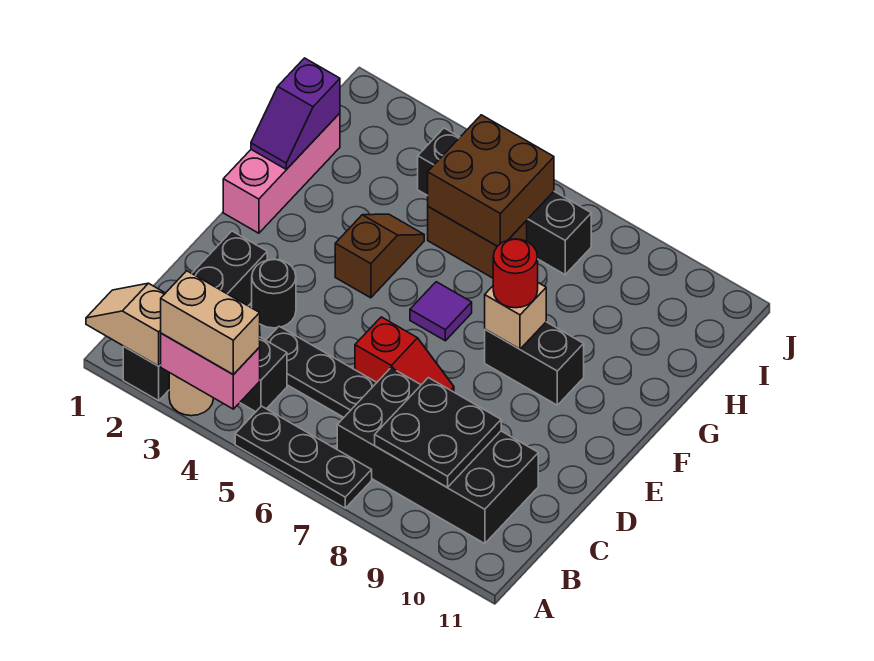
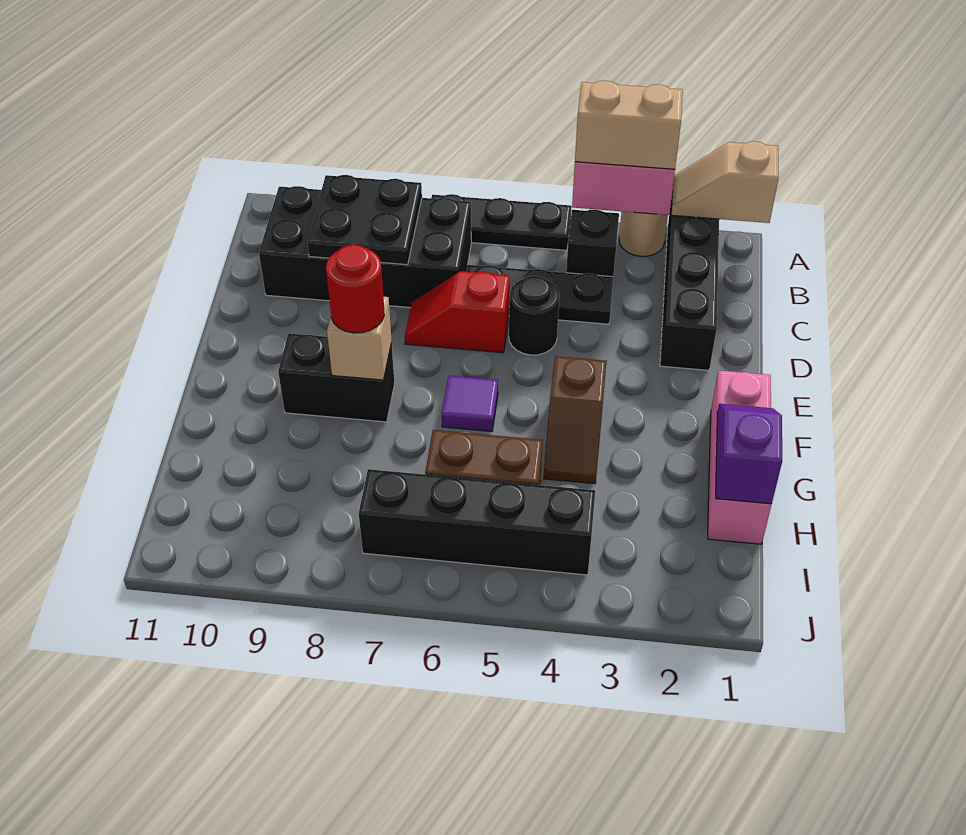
tan 1x2 slope [86,283,165,366] -> tan 1x2 slope turned to [672,141,779,223]
black 1x1 round brick [252,259,296,328] -> black 1x1 round brick moved to [509,276,559,355]
brown 2x2 brick [428,115,554,246] -> none

